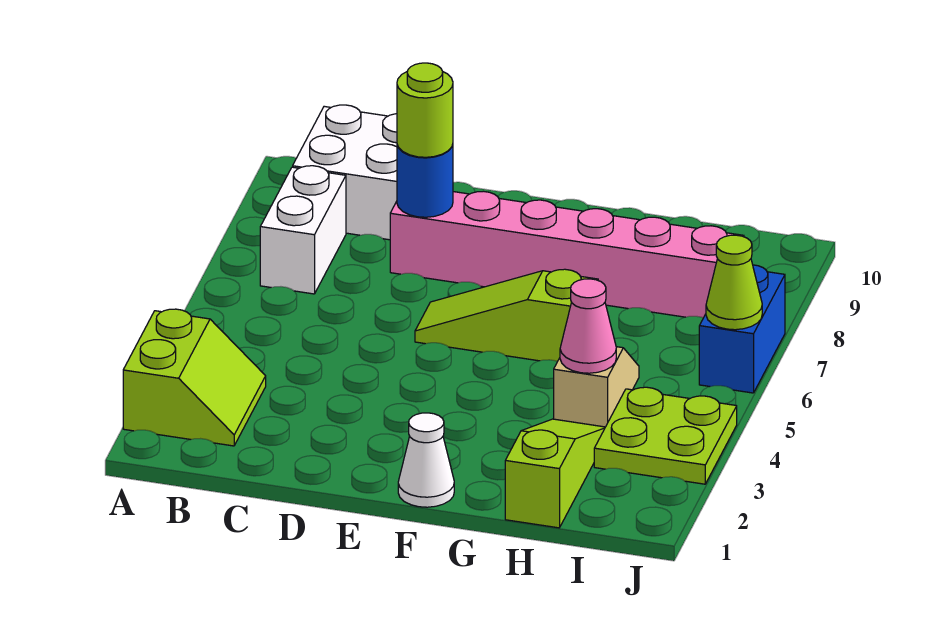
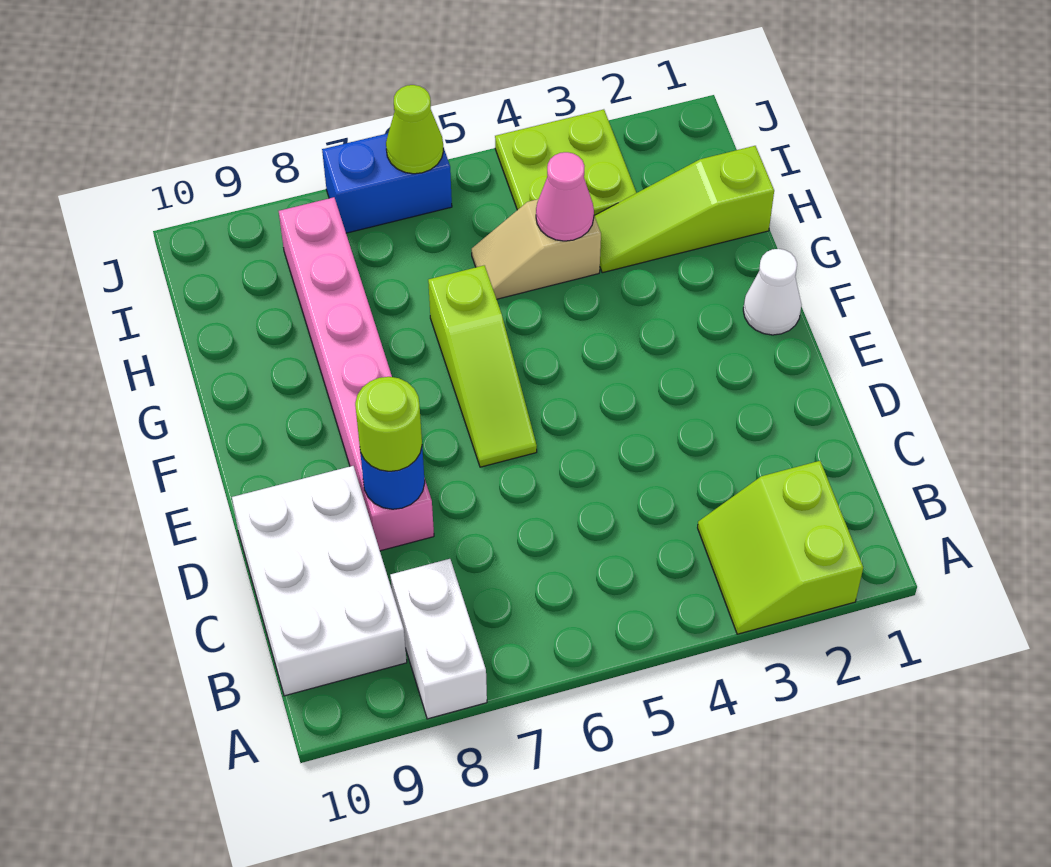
lime 2x2 slope [123,309,266,446] -> lime 2x2 slope turned to [698,461,863,634]
white 1x2 brick [260,166,346,294] -> white 1x2 brick turned to [390,559,487,719]
white 2x2 brick [293,105,397,240] -> white 2x3 brick [232,466,407,696]

